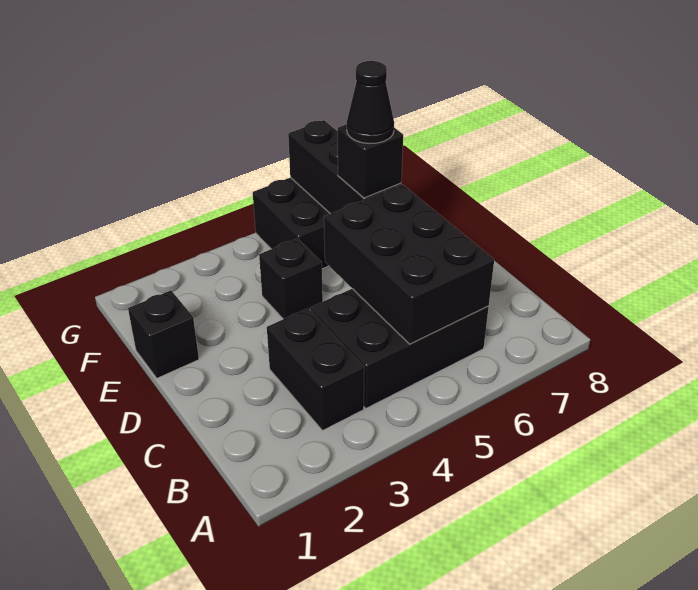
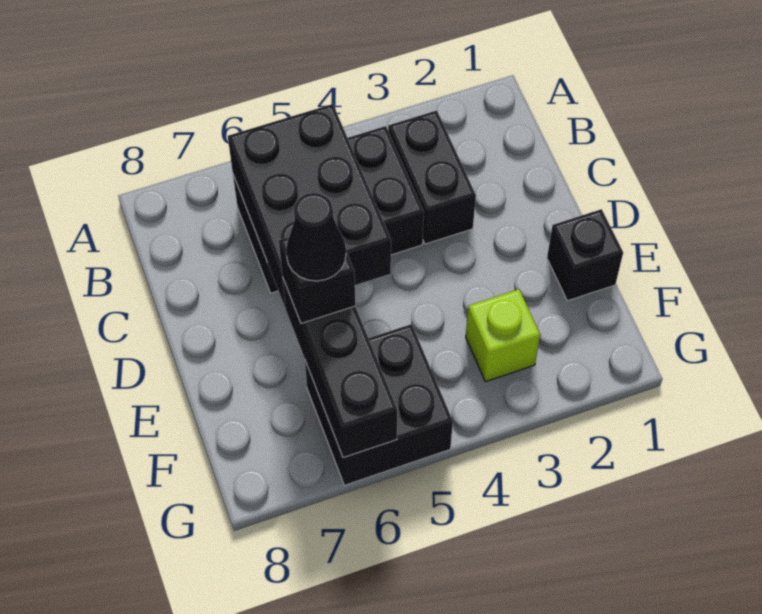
black 1x1 brick [259,239,323,319] -> none
none -> lime 1x1 brick [466,289,540,382]

